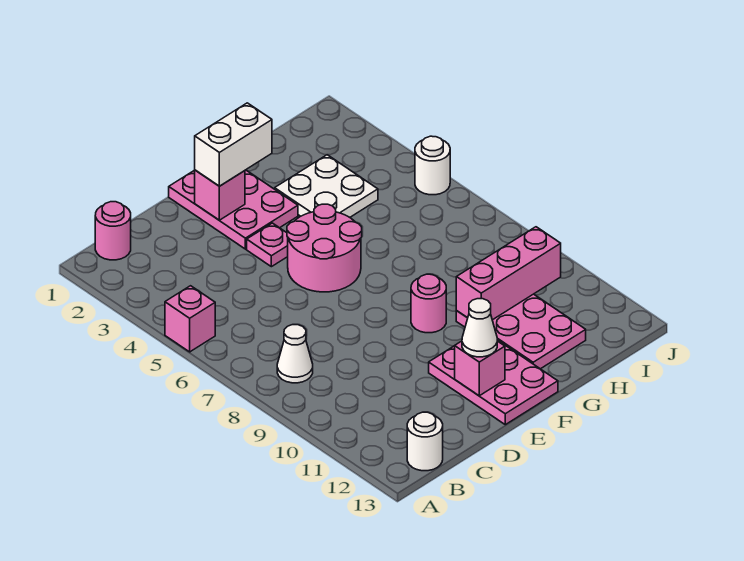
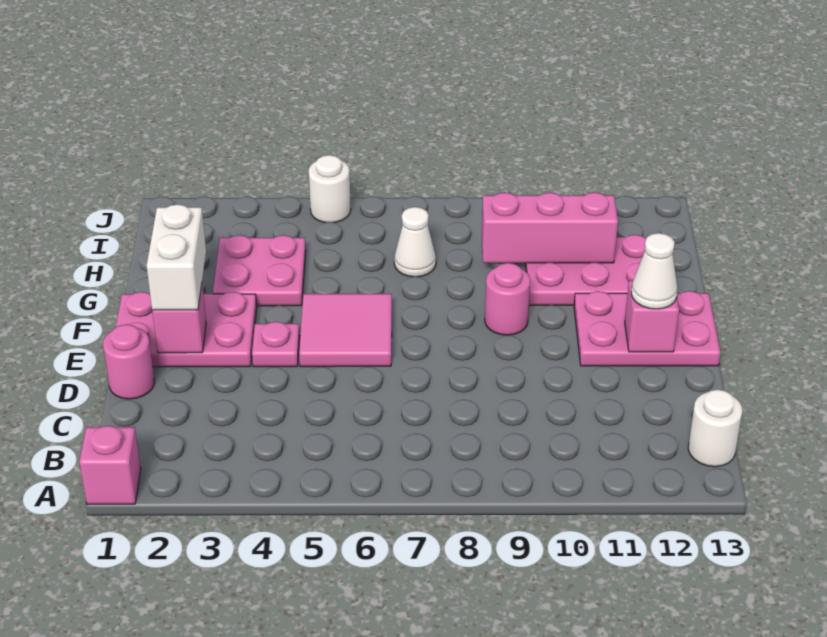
pink 1x1 brick [165,286,215,352] -> pink 1x1 brick moved to [79,426,141,504]
pink 1x1 round brick [95,202,131,260] -> pink 1x1 round brick moved to [103,324,155,399]
white 1x1 cone [277,325,313,383] -> white 1x1 cone moved to [394,207,436,277]
pink 2x2 round brick [287,204,362,292] -> pink 2x2 tile [299,294,392,367]
white 2x2 plate [275,155,378,217] -> pink 2x2 plate [213,235,306,306]
pink 1x3 brick [456,227,561,320] -> pink 1x3 brick turned to [482,192,618,263]

